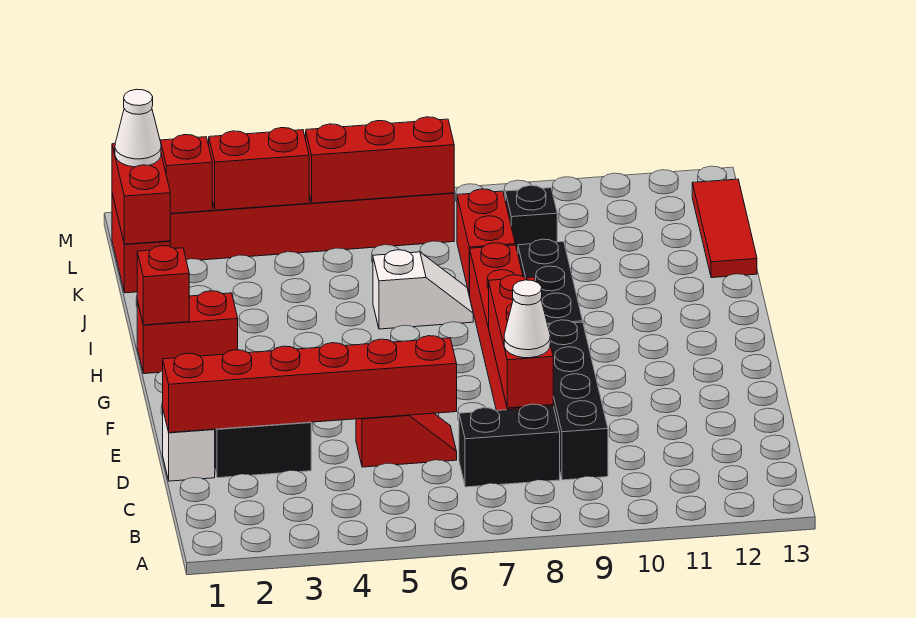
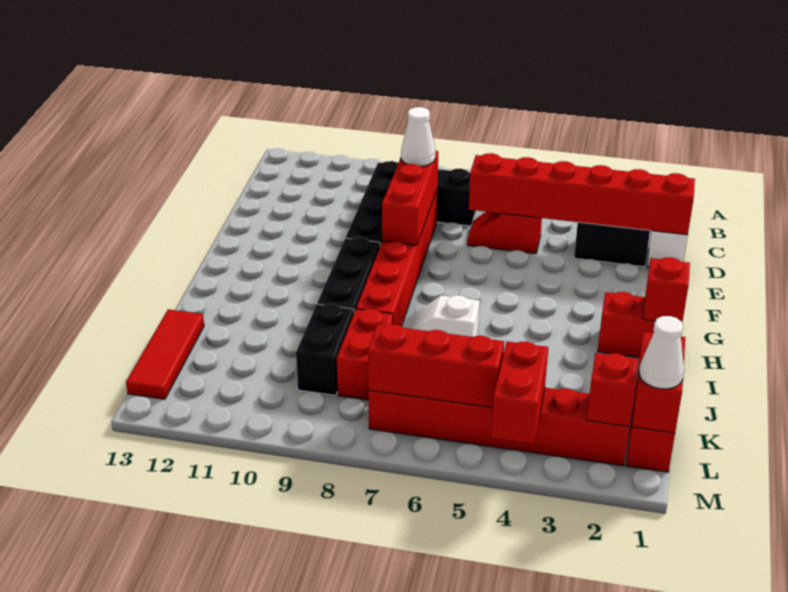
black 1x1 brick [505,186,557,253] -> black 1x2 brick [296,304,354,395]
red 1x2 brick [209,128,309,210] -> red 1x2 brick turned to [491,341,548,444]

